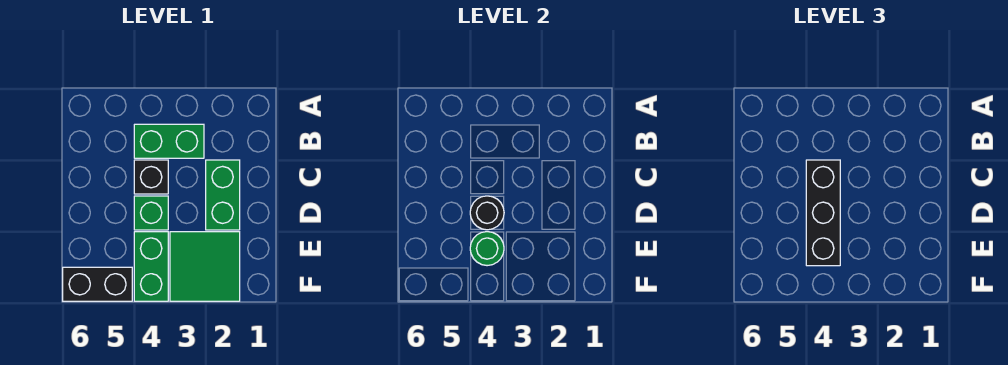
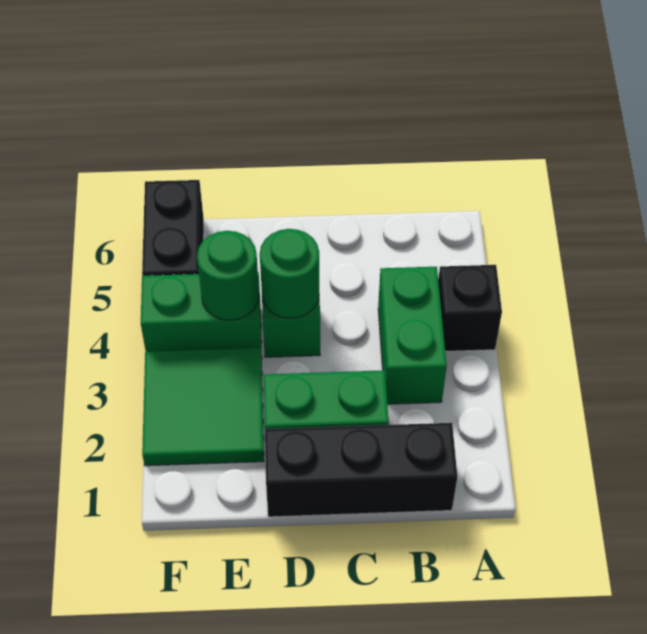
black 1x1 brick [134,160,168,194] -> black 1x1 brick moved to [438,265,502,351]
black 1x3 brick [806,160,840,266] -> black 1x3 brick moved to [265,423,457,517]
black 1x1 round brick [470,196,504,230] -> green 1x1 round brick [260,229,319,318]

